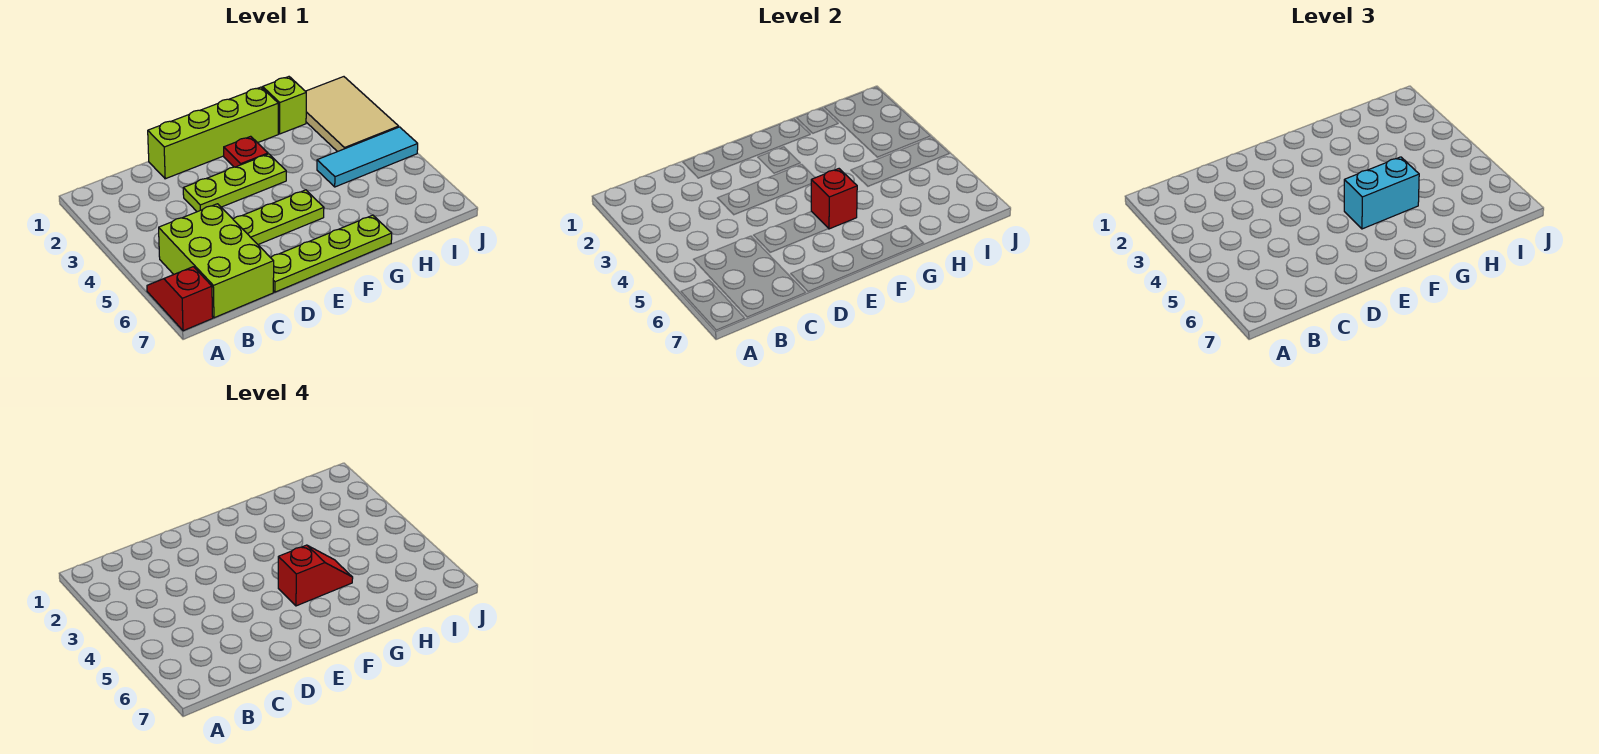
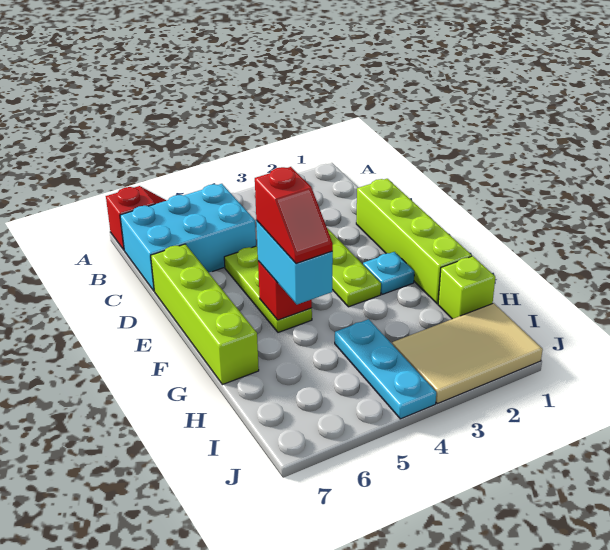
lime 2x3 brick [159,204,274,318] -> cyan 2x3 brick [120,184,256,291]
lime 1x4 plate [271,215,392,292] -> lime 1x4 brick [151,244,259,385]
red 1x1 plate [224,136,268,167] -> cyan 1x1 plate [363,252,414,294]
cyan 1x3 tile [317,127,418,187] -> cyan 1x3 plate [335,319,436,419]

